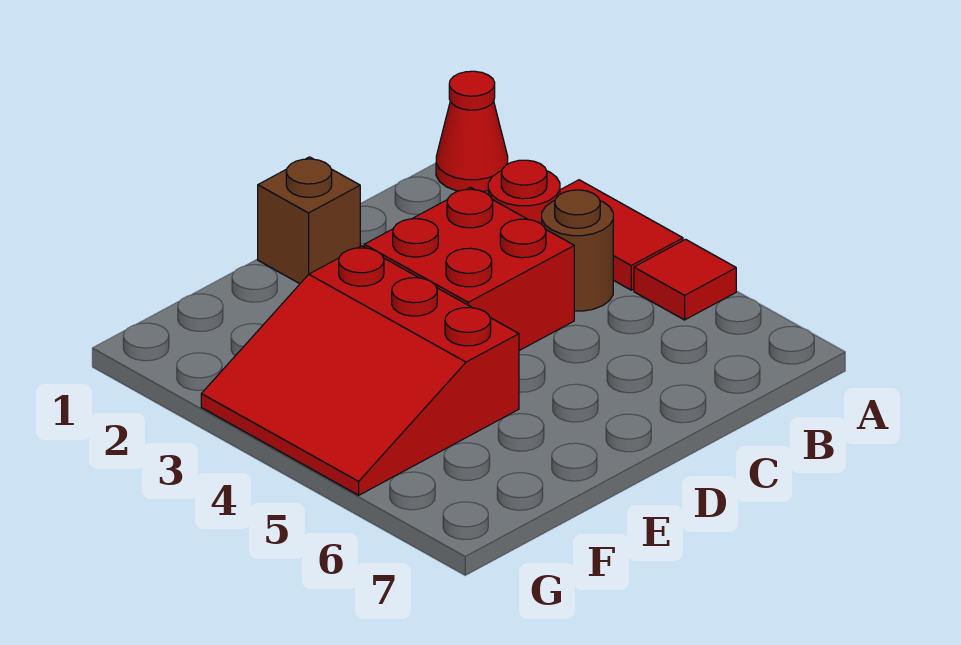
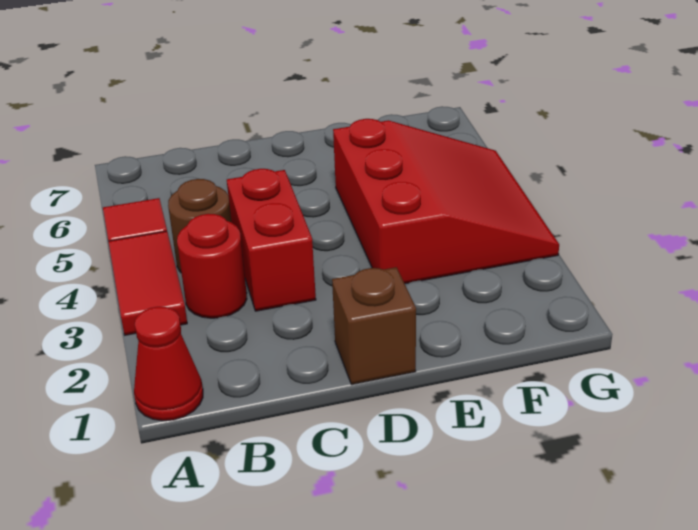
red 2x2 brick [364,187,574,351] -> red 1x2 brick [227,169,316,311]

